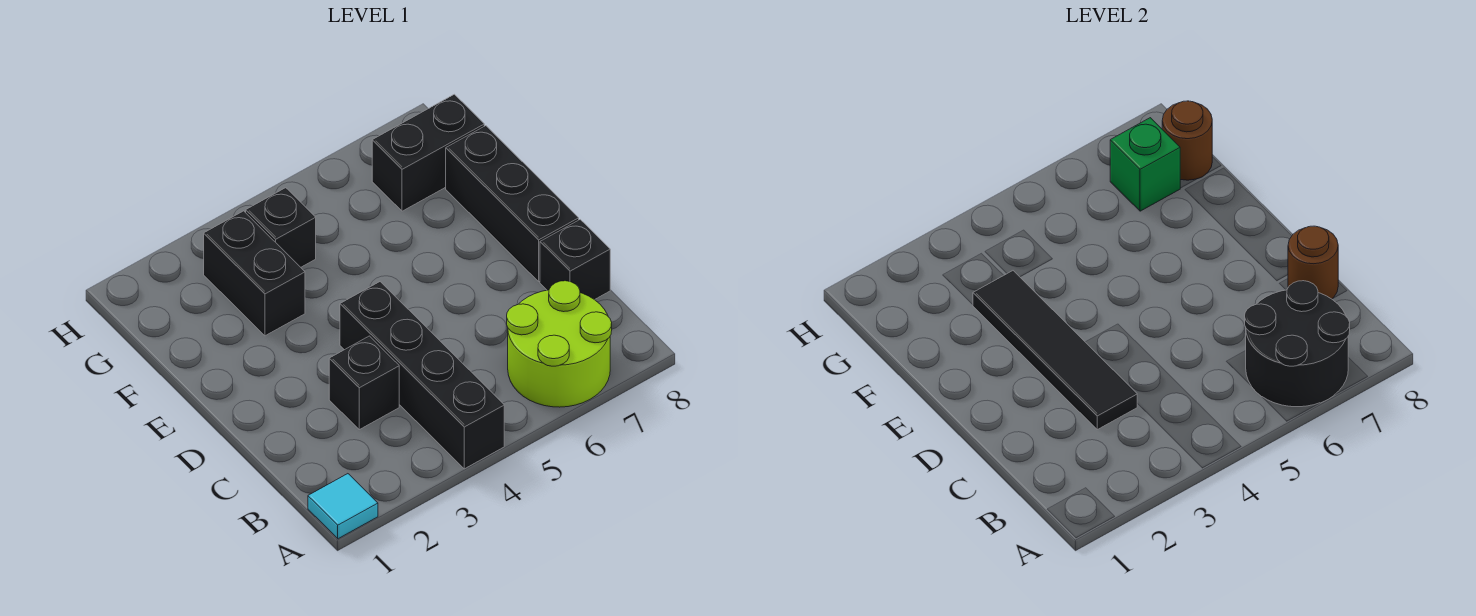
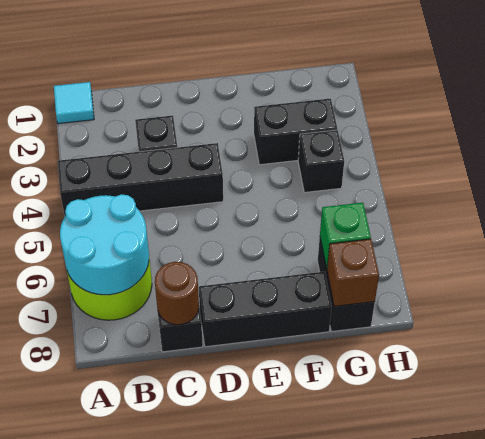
black 2x2 round brick [1245,281,1350,407] -> cyan 2x2 round brick [60,194,149,295]
black 1x4 tile [973,271,1137,430] -> none
brown 1x1 round brick [1162,101,1212,180] -> brown 1x1 brick [327,239,379,306]

